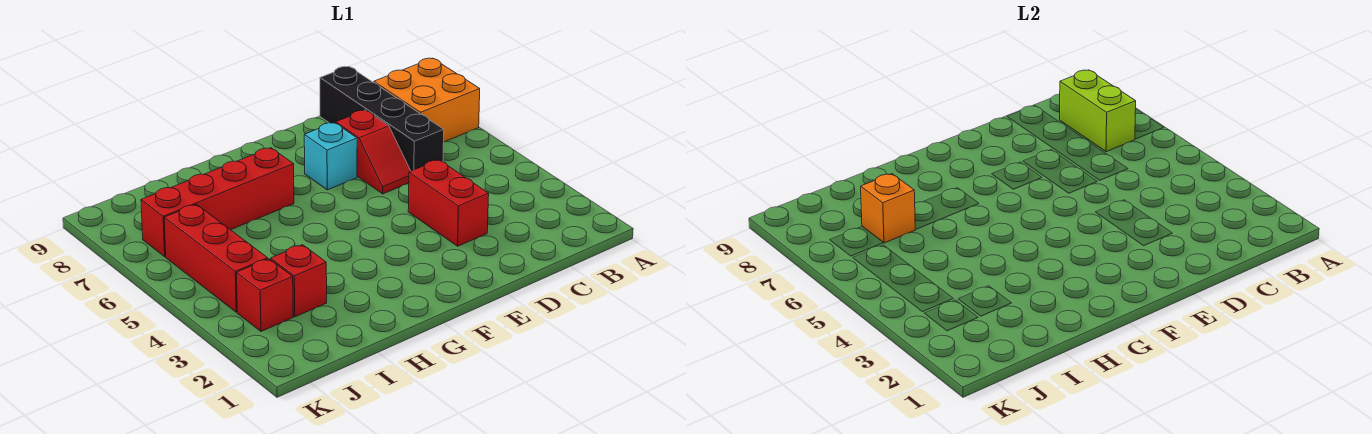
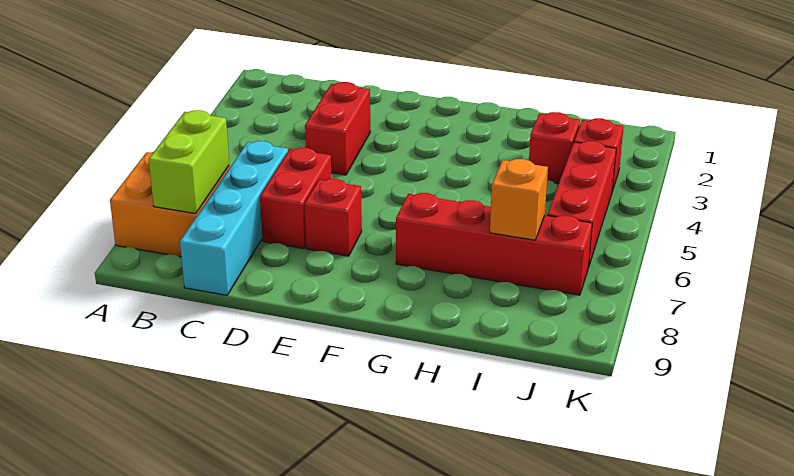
black 1x4 brick [320,66,444,171] -> cyan 1x4 brick [180,141,288,295]
red 1x2 slope [336,110,411,194] -> red 1x2 brick [260,148,332,249]
cyan 1x1 brick [304,122,357,190] -> red 1x1 brick [305,179,362,256]

